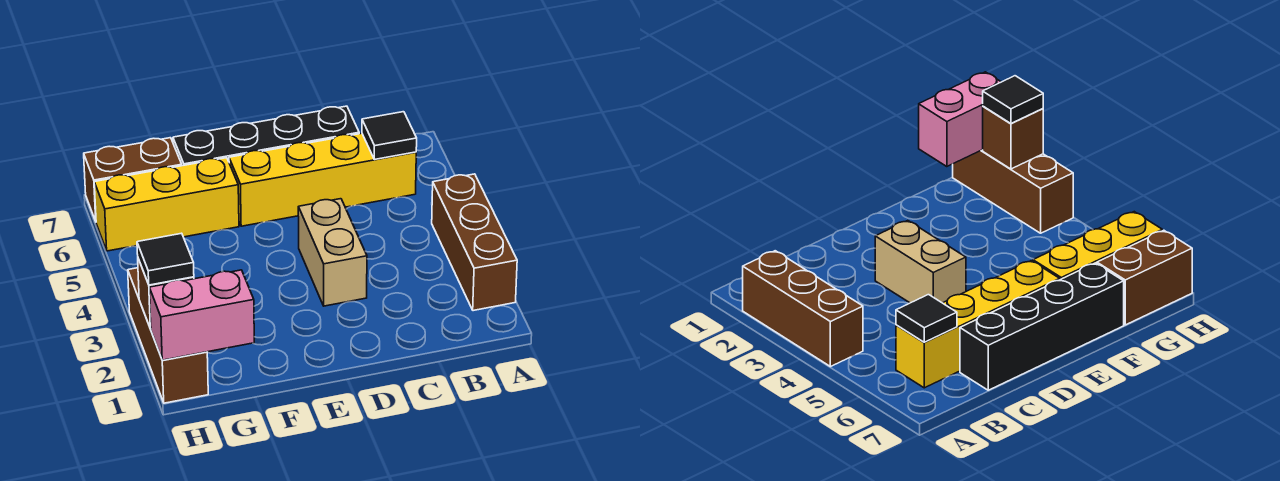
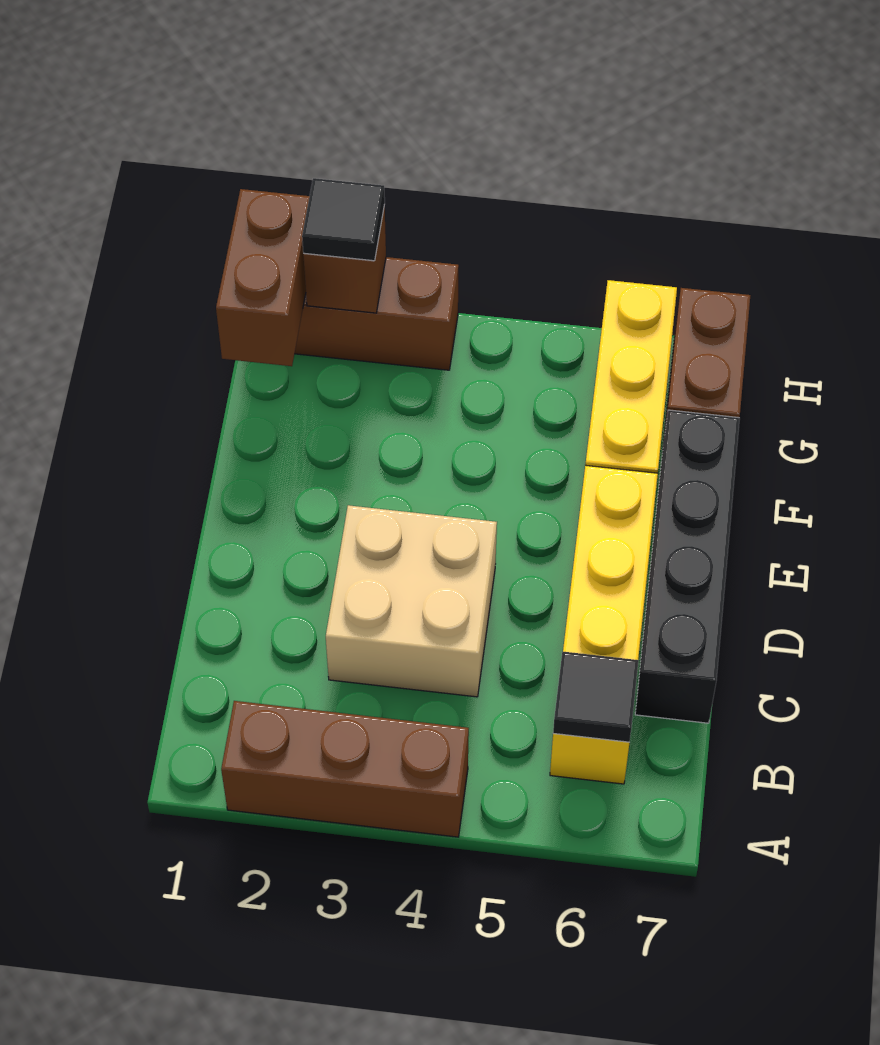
tan 1x2 brick [298,199,367,306] -> tan 2x2 brick [326,505,497,697]
pink 1x2 brick [149,270,254,360] -> brown 1x2 brick [216,189,309,366]

